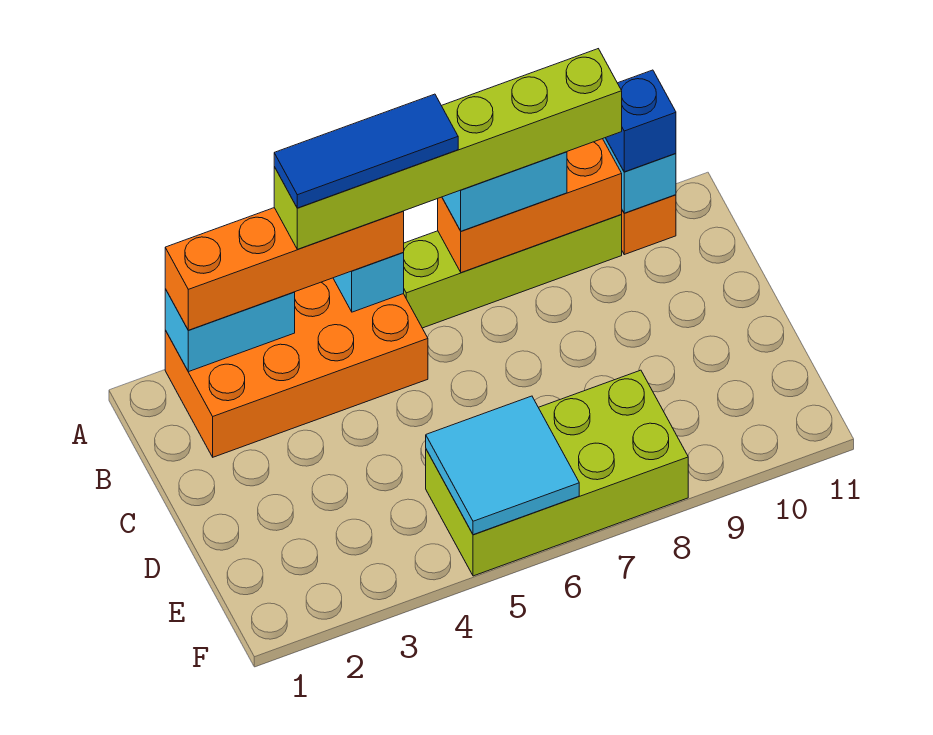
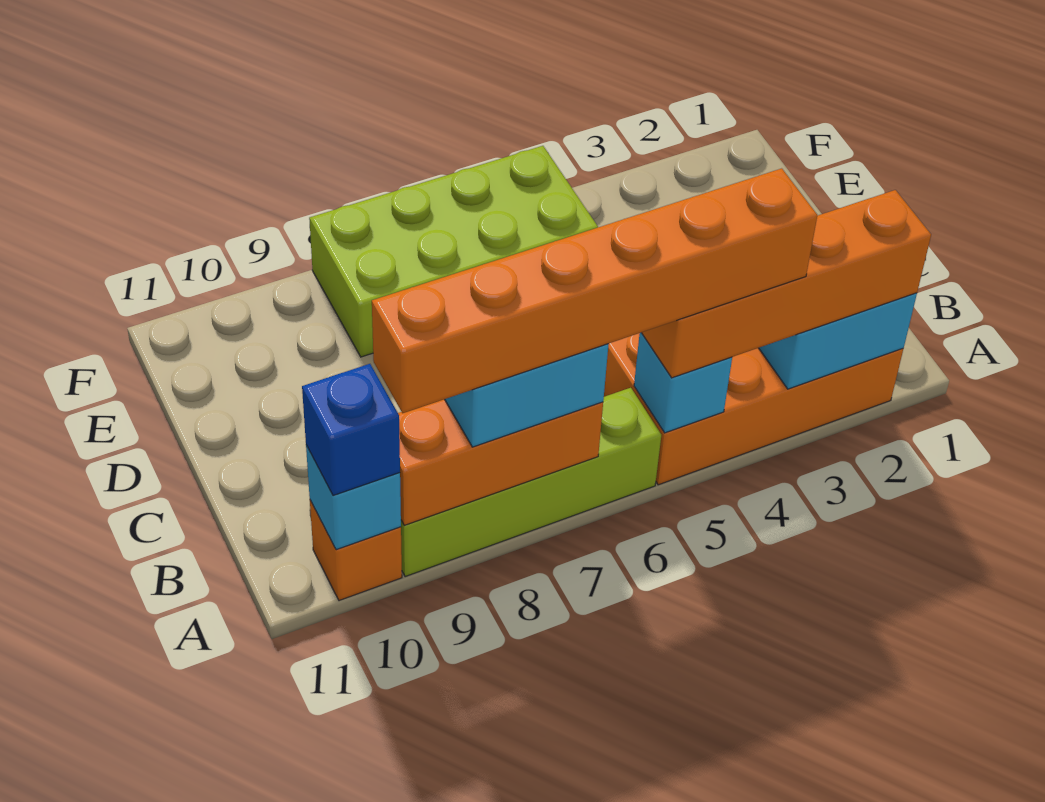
lime 1x6 brick [274,49,622,249] -> orange 1x6 brick [372,168,818,413]
blue 1x3 tile [274,94,458,208] -> none
cyan 2x2 tile [426,396,579,535] -> none

